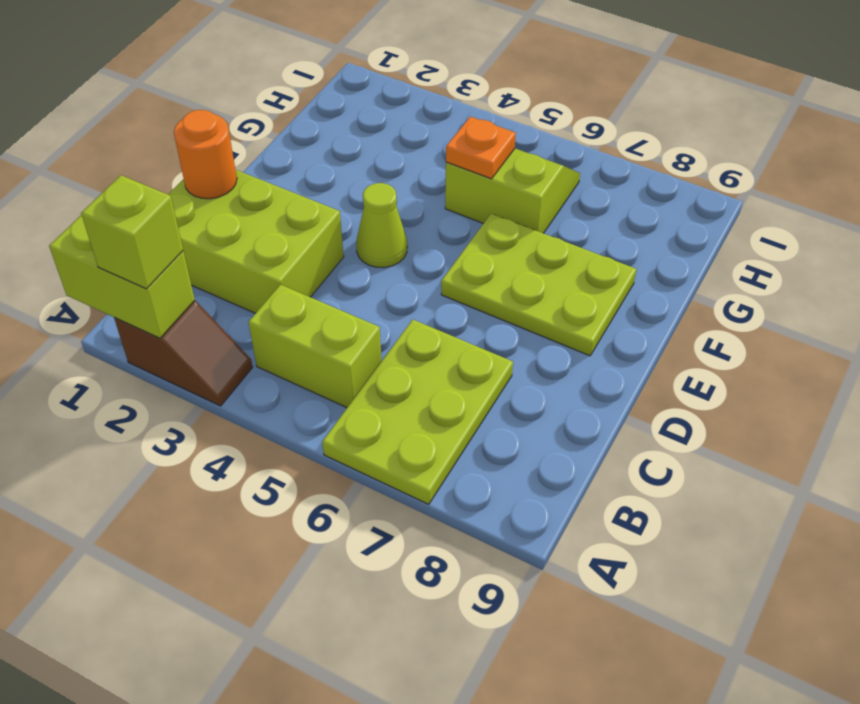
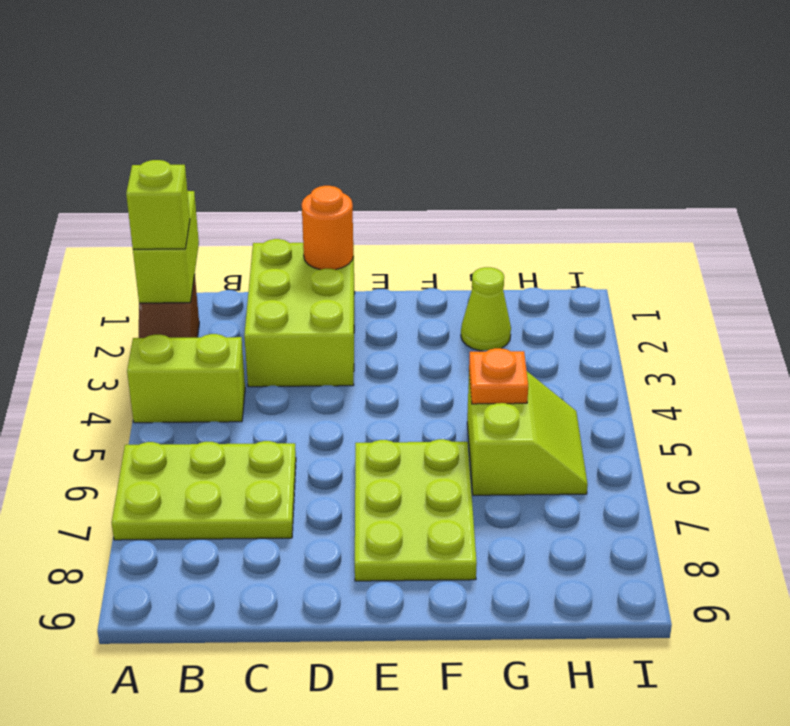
lime 1x2 brick [249,285,381,407] -> lime 1x2 brick turned to [127,334,245,423]
lime 1x1 cone [356,183,407,268] -> lime 1x1 cone moved to [461,267,511,351]

